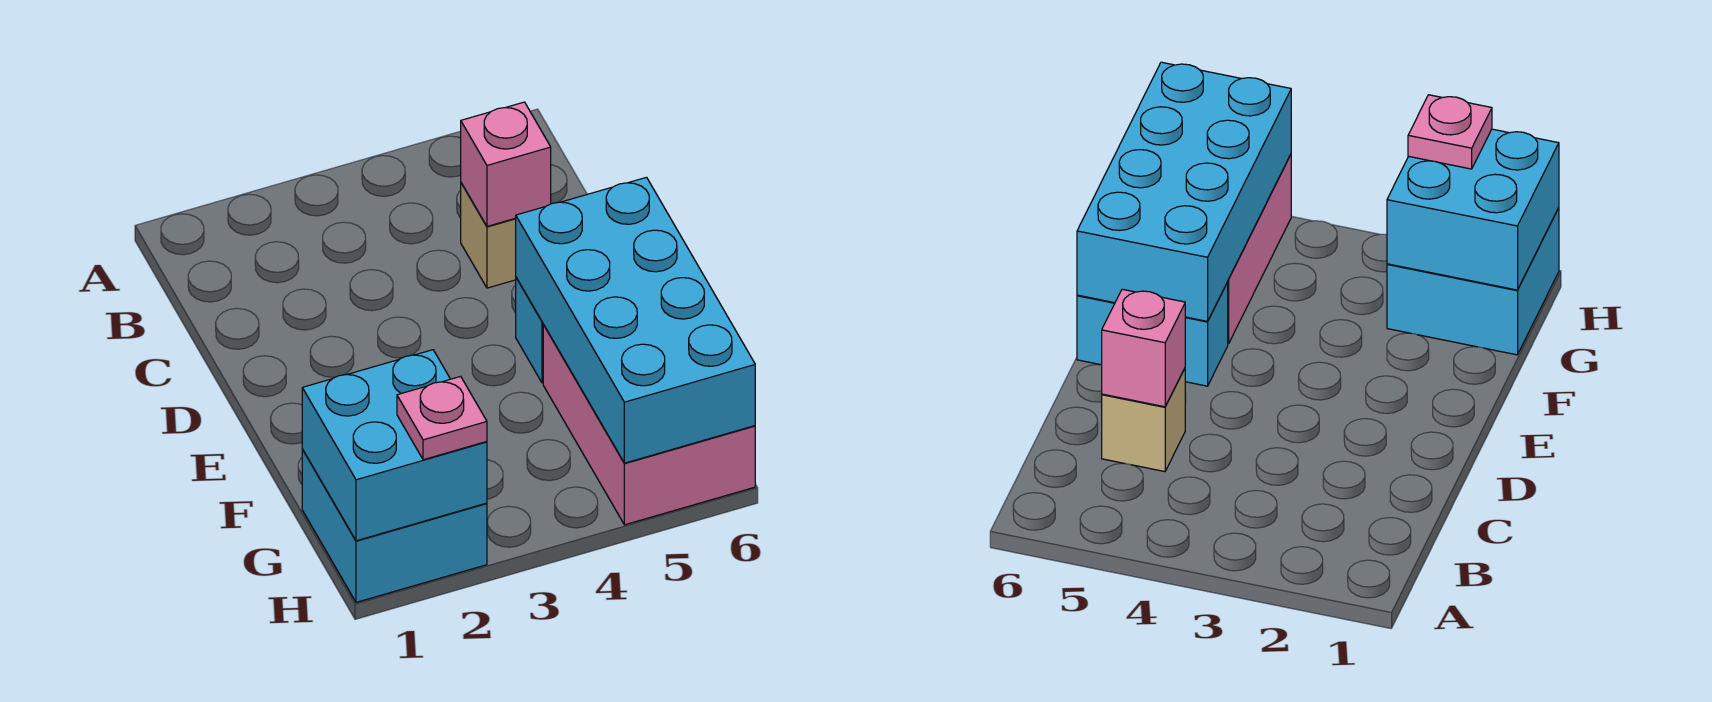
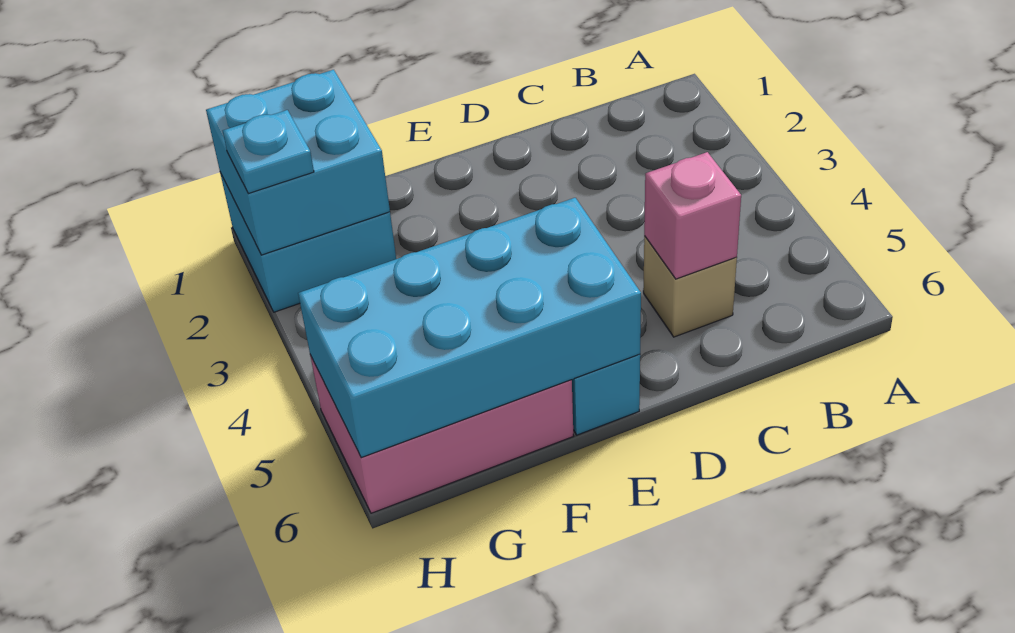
pink 1x1 plate [397,376,487,460] -> cyan 1x1 plate [223,110,314,194]

